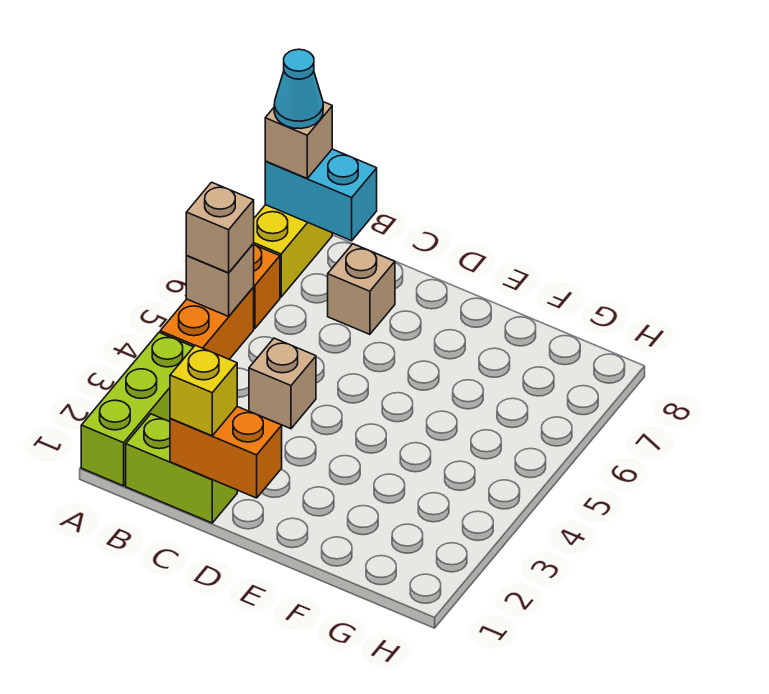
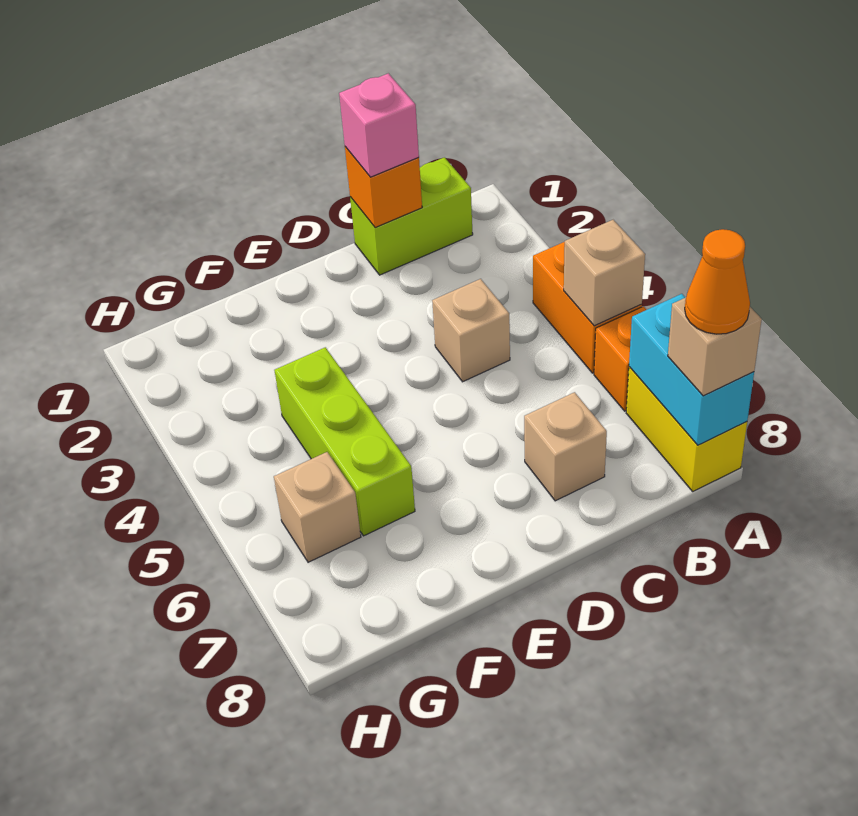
lime 1x3 brick [81,333,193,486] -> lime 1x3 brick moved to [275,347,415,536]
tan 1x1 brick [186,182,254,273] -> tan 1x1 brick moved to [274,452,361,562]
cyan 1x2 brick [265,149,377,241] -> cyan 1x2 brick turned to [629,294,754,445]
cyan 1x1 cone [274,49,323,129] -> orange 1x1 cone [685,229,750,334]
orange 1x2 brick [170,407,282,498] -> orange 1x1 brick [345,147,422,228]
yellow 1x1 brick [170,345,237,436] -> pink 1x1 brick [339,73,419,177]

